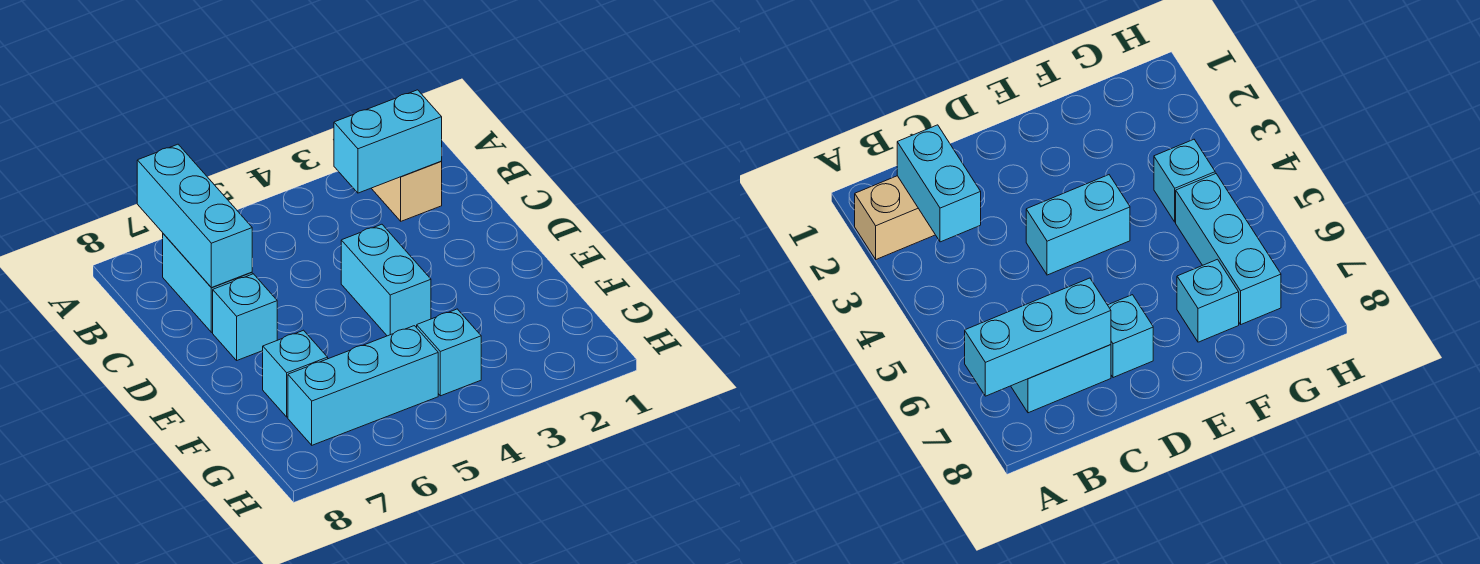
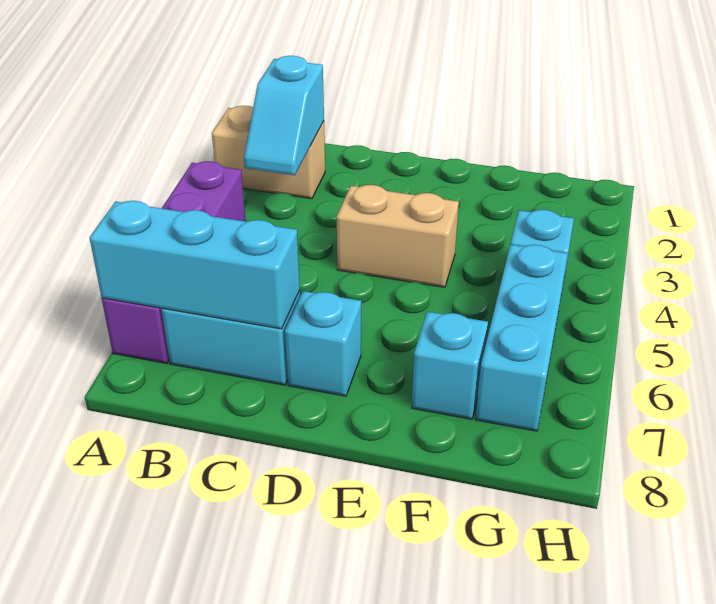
none -> purple 1x4 brick [102,161,246,363]
cyan 1x2 brick [334,90,442,193] -> cyan 1x2 slope [244,56,324,175]
cyan 1x2 brick [341,224,431,336] -> tan 1x2 brick [337,185,459,287]

